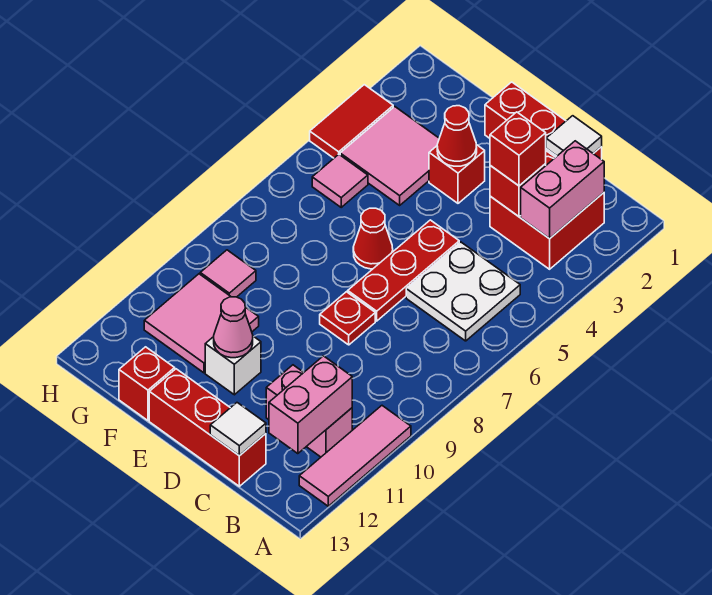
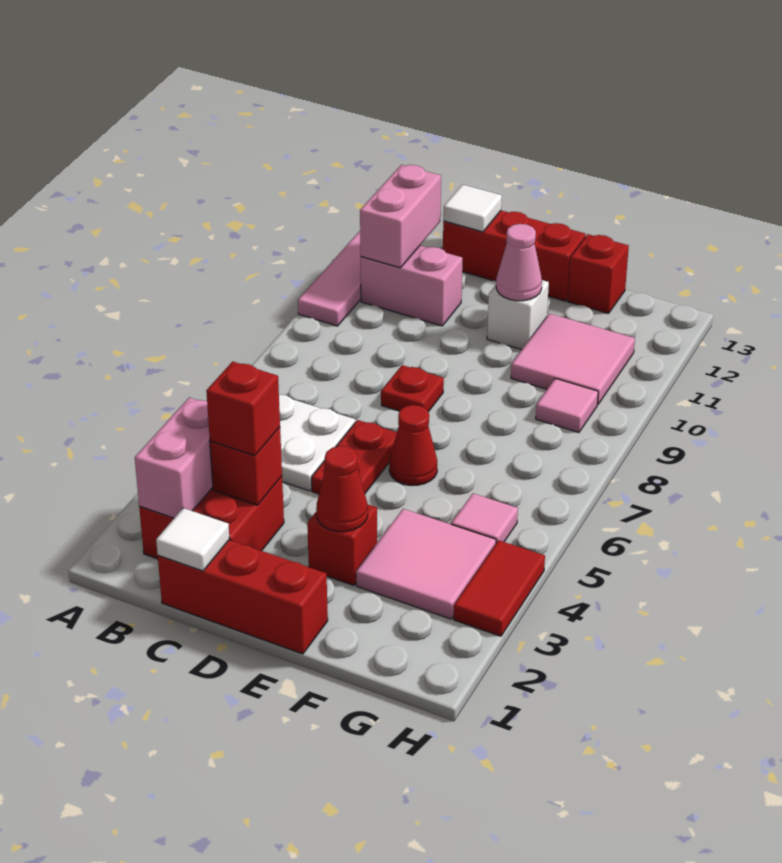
red 1x3 plate [348,220,459,321] -> red 1x2 plate [312,420,397,494]

